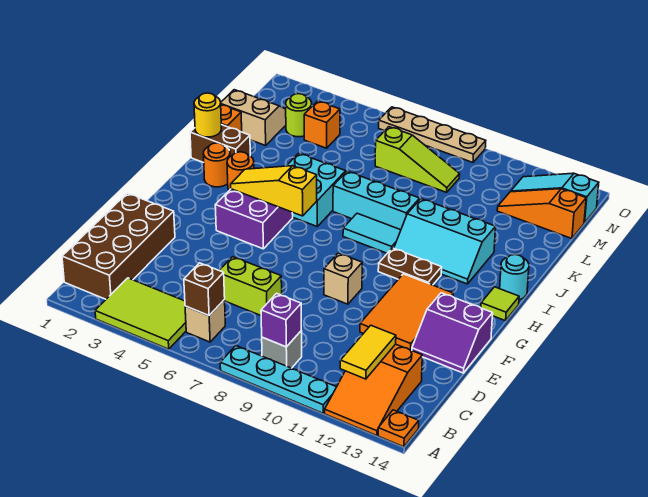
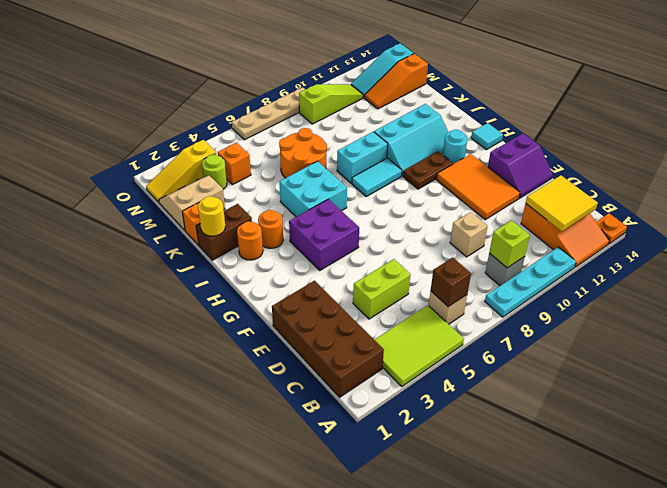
purple 1x1 brick [261,293,301,347] -> lime 1x1 brick [489,220,530,268]
yellow 1x2 tile [340,325,396,379] -> yellow 2x2 tile [526,176,598,231]
lime 1x2 brick [219,257,282,315] -> lime 1x2 brick moved to [353,259,411,319]
tan 1x1 brick [324,253,362,304] -> tan 1x1 brick moved to [450,212,488,257]
yellow 1x3 slope [231,166,317,216] -> yellow 1x3 slope moved to [146,140,216,202]
lime 1x1 tile [481,287,519,321] -> cyan 1x1 tile [471,123,503,150]
cyan 1x1 round brick [500,255,529,300] -> cyan 1x1 round brick moved to [443,130,467,164]
cyan 1x3 brick [333,171,420,230] -> cyan 1x2 brick [337,132,388,183]
none -> orange 2x2 round brick [279,128,327,178]
lime 1x3 slope [375,127,460,192] -> lime 1x3 slope moved to [299,84,363,124]

